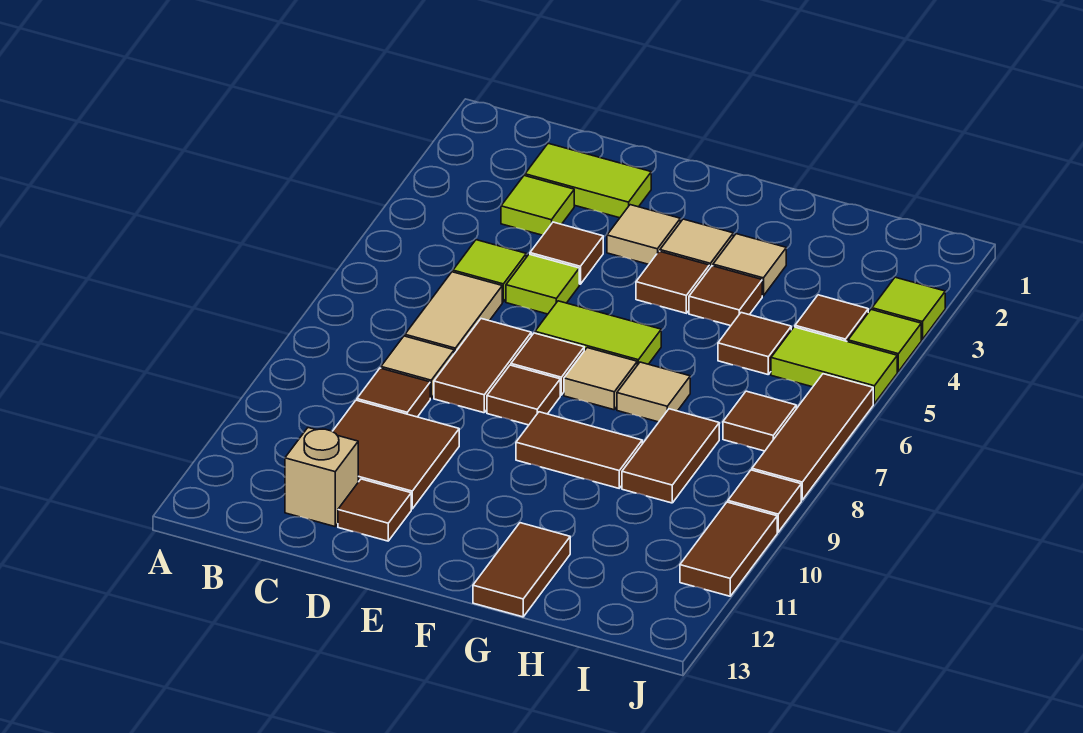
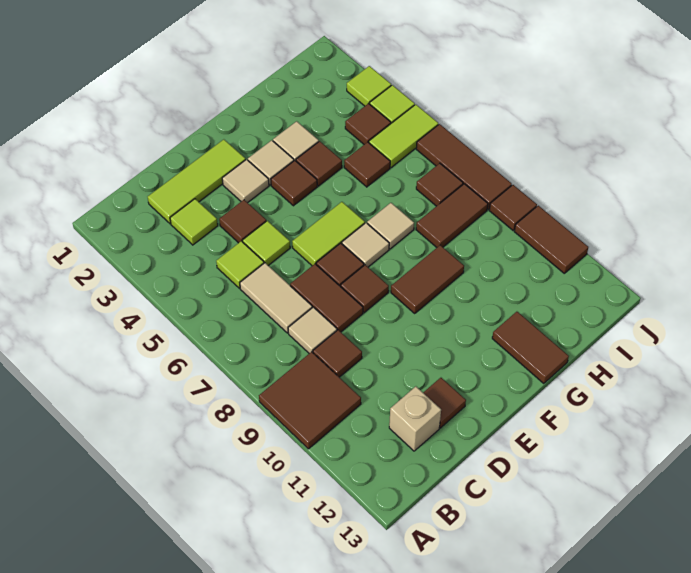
lime 1x2 tile [525,143,651,218] -> lime 1x3 tile [148,139,246,224]
brown 2x2 tile [332,400,459,509] -> brown 2x2 tile moved to [259,352,361,449]
brown 1x2 tile [622,409,719,503] -> brown 1x2 tile turned to [416,184,488,247]

